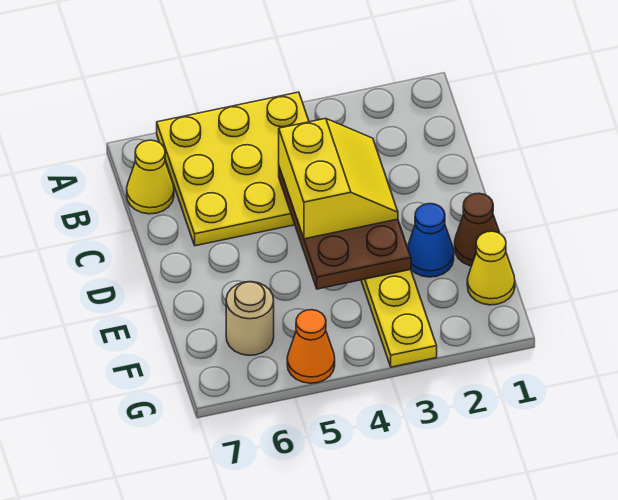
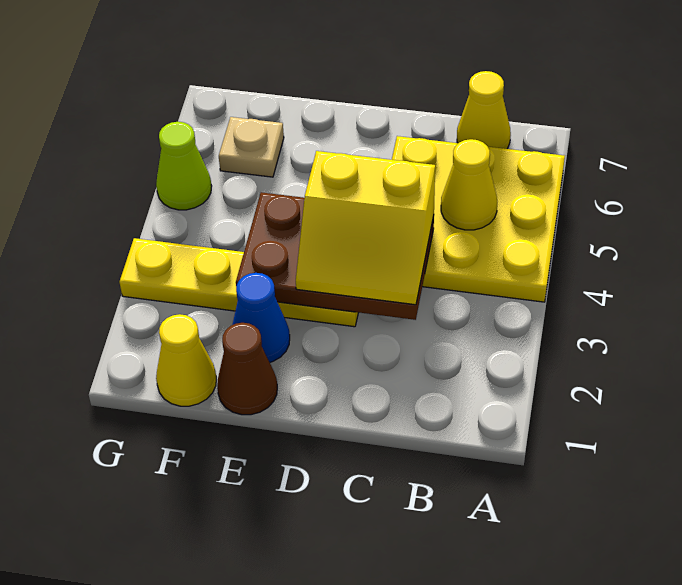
none -> yellow 1x1 cone [441,139,497,230]
tan 1x1 round brick [226,282,274,355] -> tan 1x1 plate [219,117,284,177]
orange 1x1 cone [287,310,335,383] -> lime 1x1 cone [156,122,212,210]

